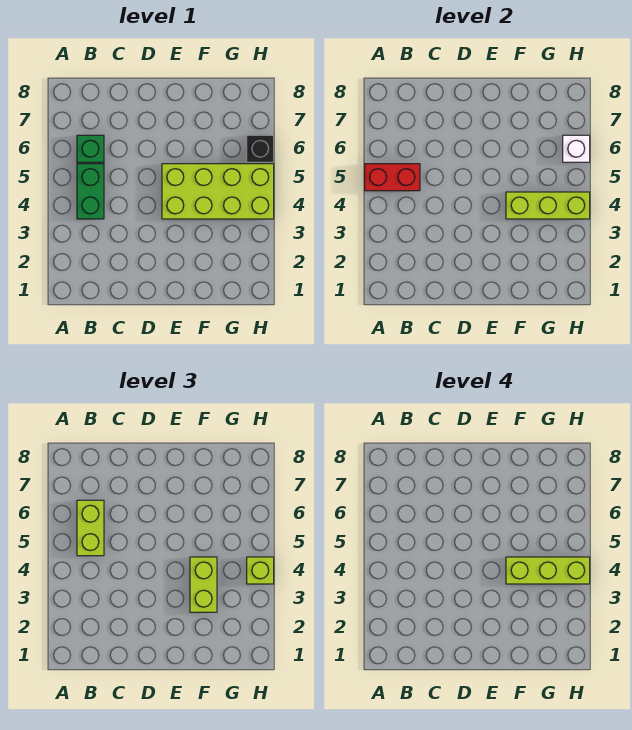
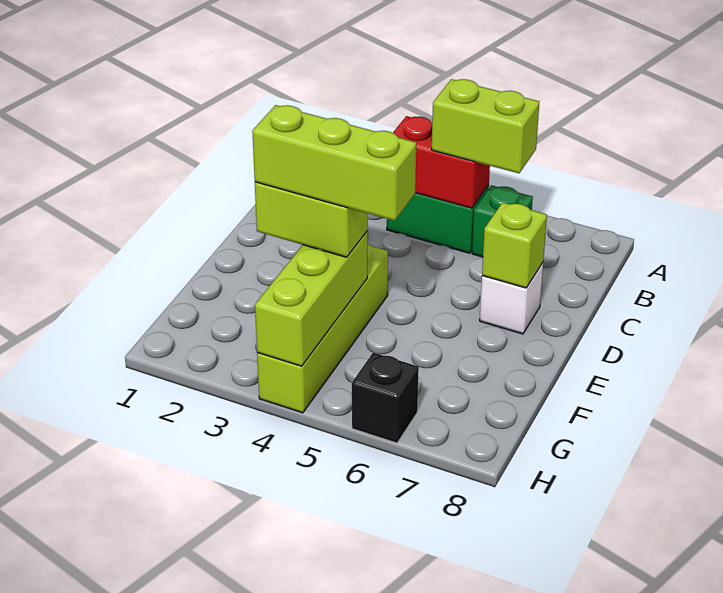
red 1x2 brick [365,164,420,191] -> red 1x2 brick turned to [393,116,490,208]
lime 2x4 brick [162,164,274,219] -> lime 1x4 brick [257,244,388,413]
lime 1x3 brick [506,557,590,584] -> lime 1x3 brick turned to [252,105,416,221]
lime 1x1 brick [247,557,274,584] -> lime 1x1 brick moved to [482,202,547,288]
white 1x1 brick [563,135,590,162] -> white 1x1 brick moved to [480,263,543,334]

